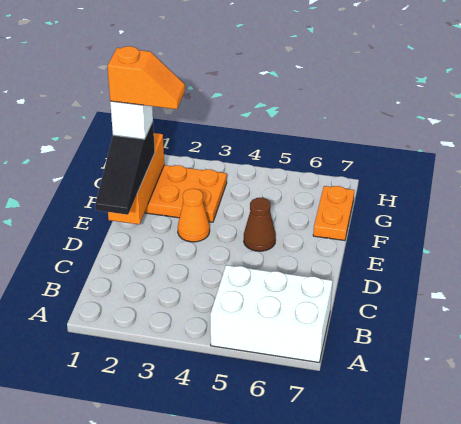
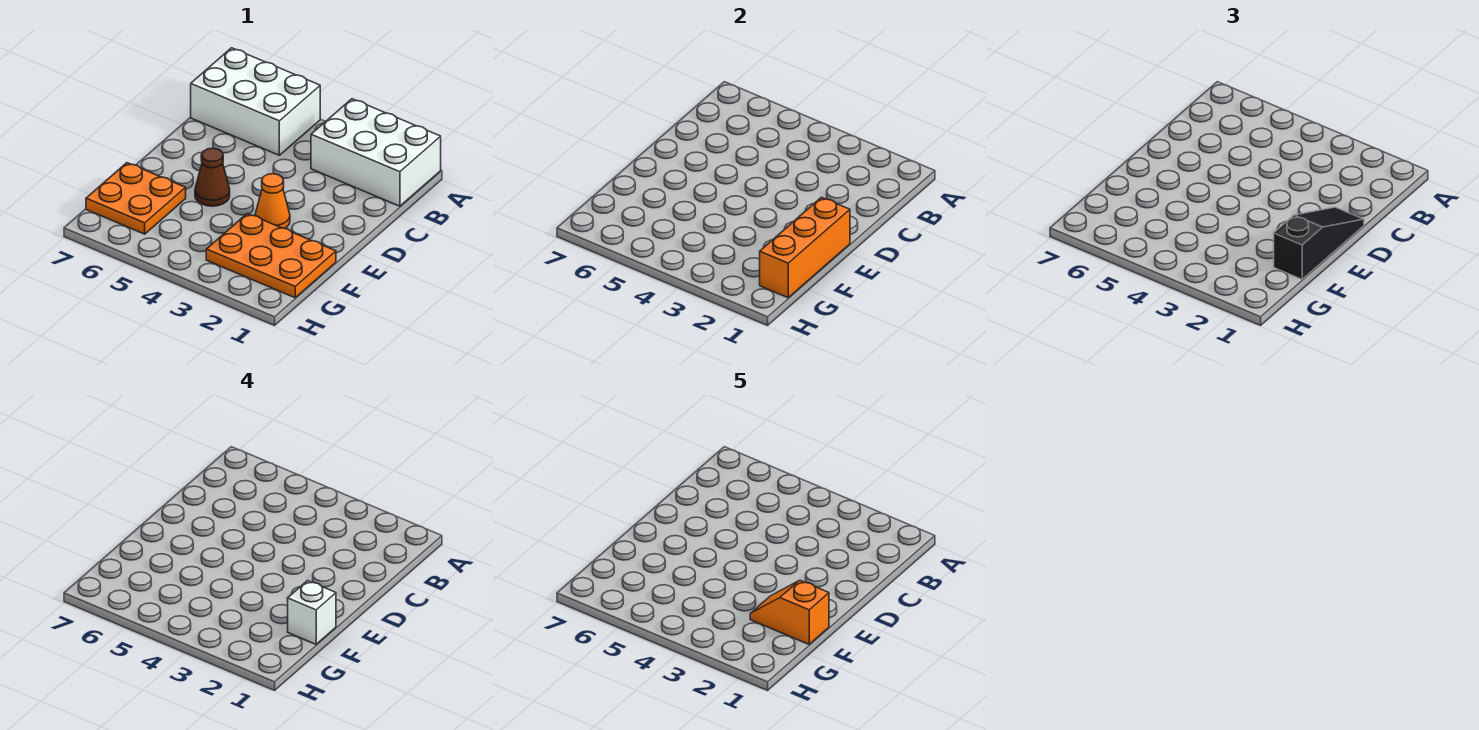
none -> white 2x3 brick [311,99,441,206]
orange 1x2 plate [313,186,354,241] -> orange 2x2 plate [86,163,186,234]

